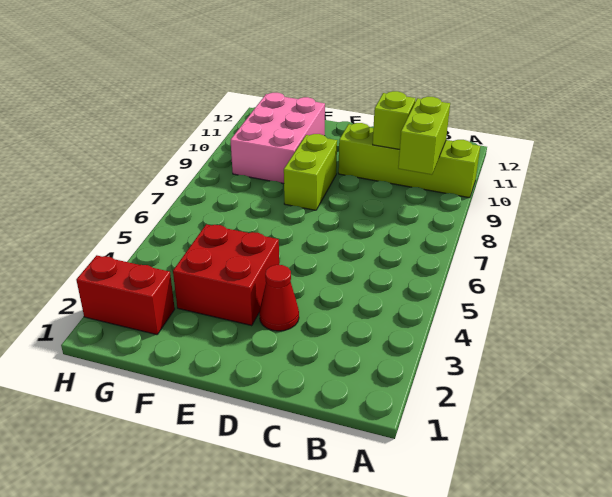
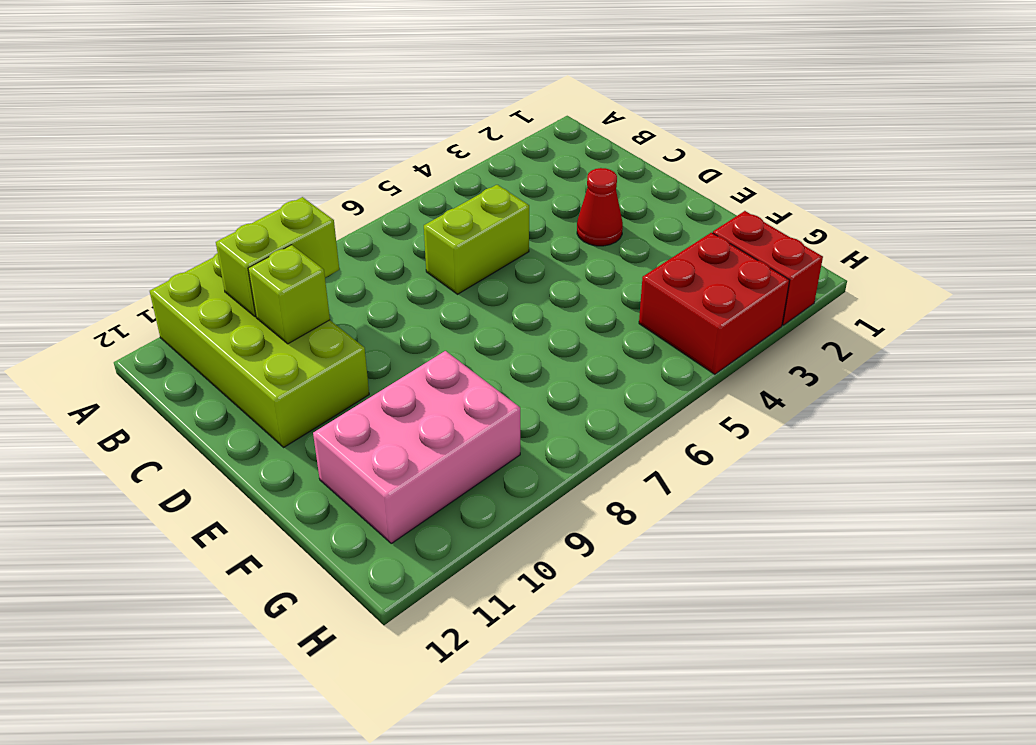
lime 1x4 brick [338,123,480,198] -> lime 2x4 brick [150,253,369,447]
red 2x2 brick [173,224,279,326] -> red 2x2 brick moved to [639,232,790,374]
lime 1x2 brick [284,134,337,210] -> lime 1x2 brick moved to [424,185,529,294]

